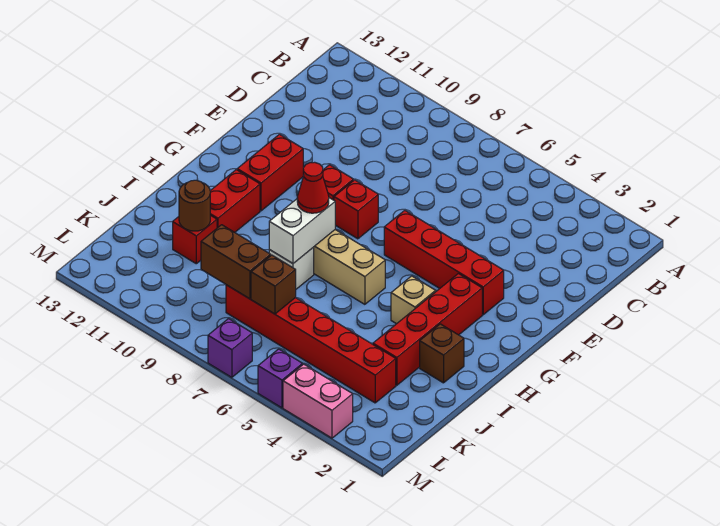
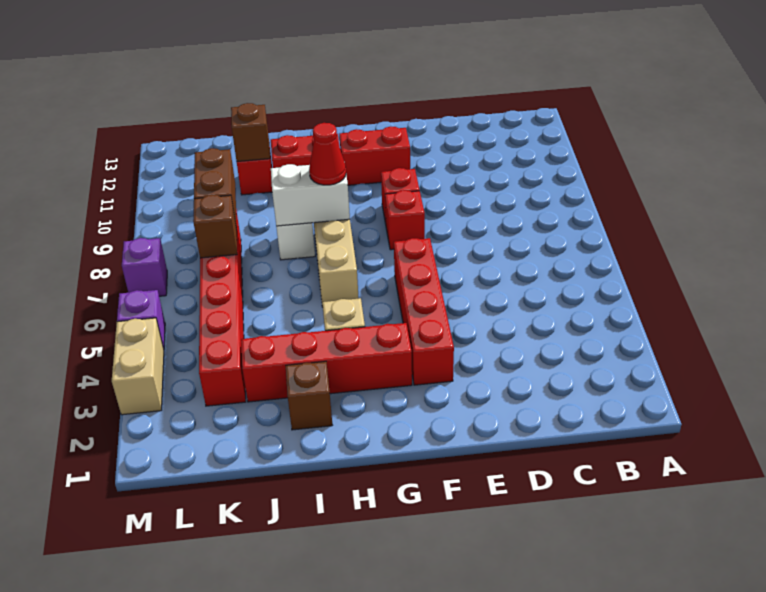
brown 1x1 round brick [179,180,210,231] -> brown 1x1 brick [231,103,270,162]
pink 1x2 brick [283,364,353,438] -> tan 1x2 brick [112,318,164,415]

